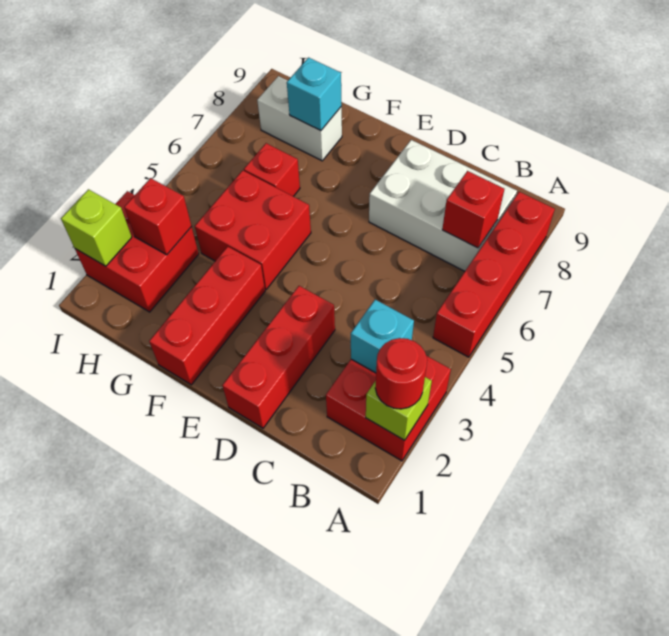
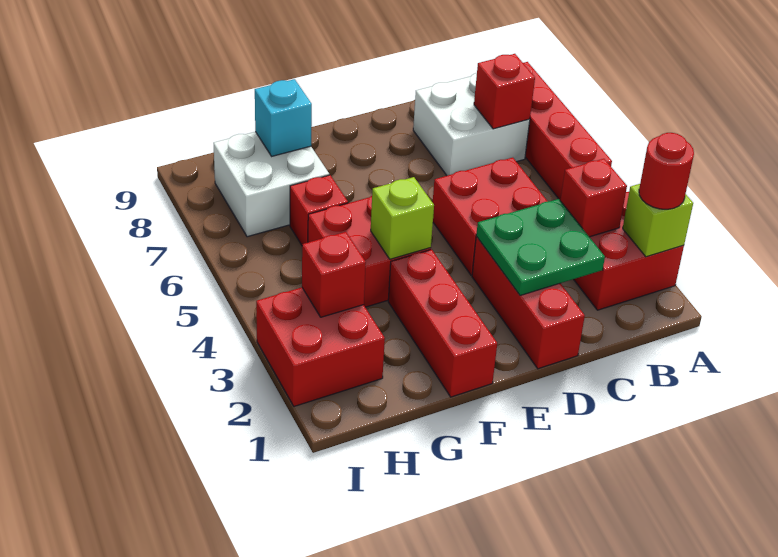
cyan 1x1 brick [351,300,414,373] -> red 1x1 brick [560,159,627,237]
white 2x3 brick [369,140,517,271] -> white 2x2 brick [413,73,530,176]
none -> green 2x2 plate [476,199,605,296]
none -> red 2x2 brick [433,158,548,275]
white 1x2 brick [257,76,342,161] -> white 2x2 brick [214,132,329,237]
lime 1x1 brick [61,189,132,266] -> lime 1x1 brick moved to [371,177,434,259]

